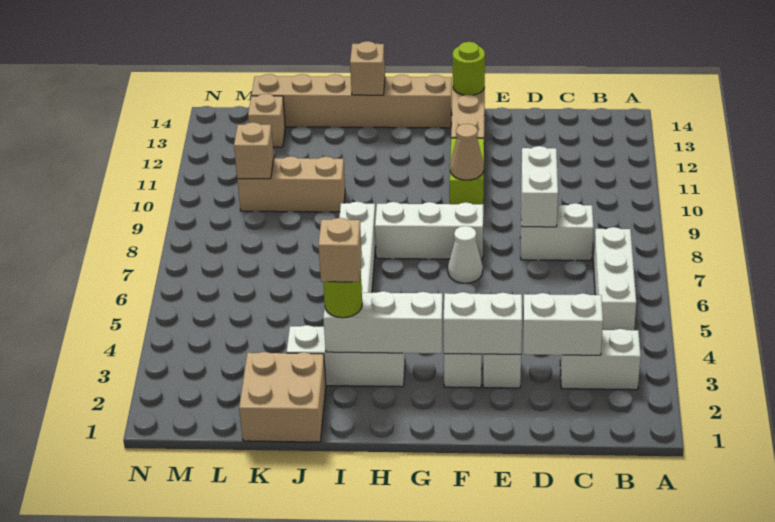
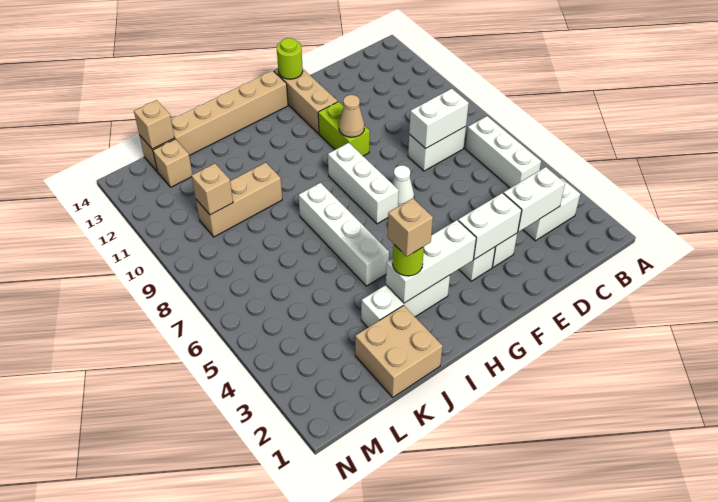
white 1x2 brick [521,146,558,227] -> white 1x2 brick turned to [409,88,469,149]
white 1x3 brick [375,202,483,259] -> white 1x3 brick turned to [328,143,399,224]
tan 1x1 brick [350,41,385,95] -> tan 1x1 brick moved to [134,100,175,149]

